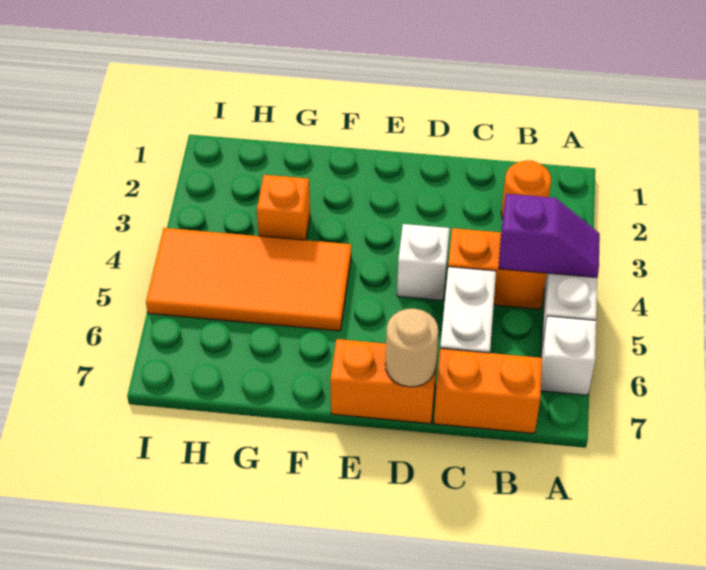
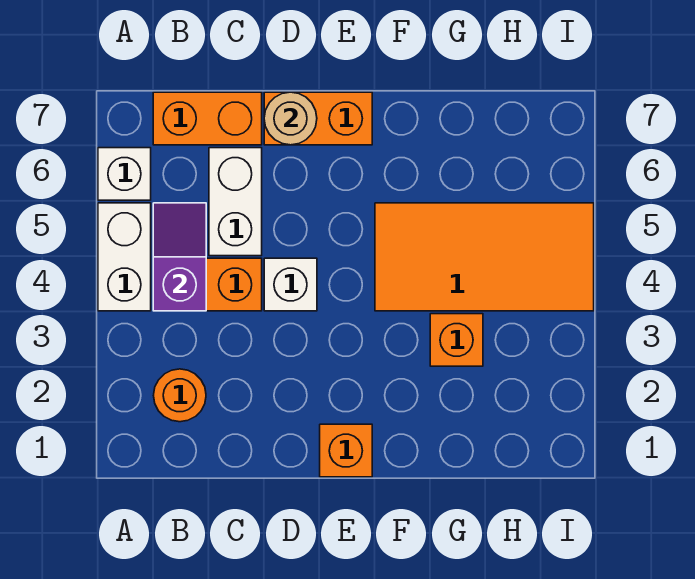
purple 1x2 slope [499,194,600,278] -> purple 1x2 slope turned to [153,203,206,311]
none -> orange 1x1 brick [320,424,372,477]

